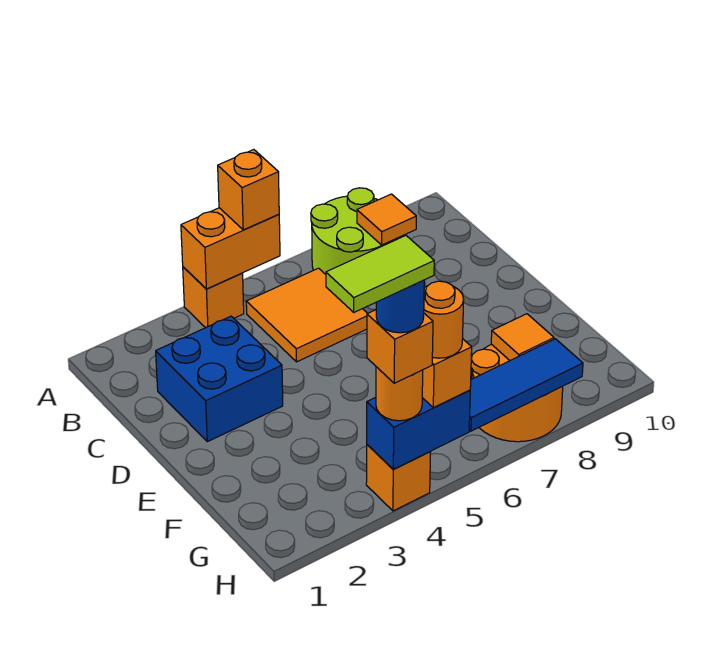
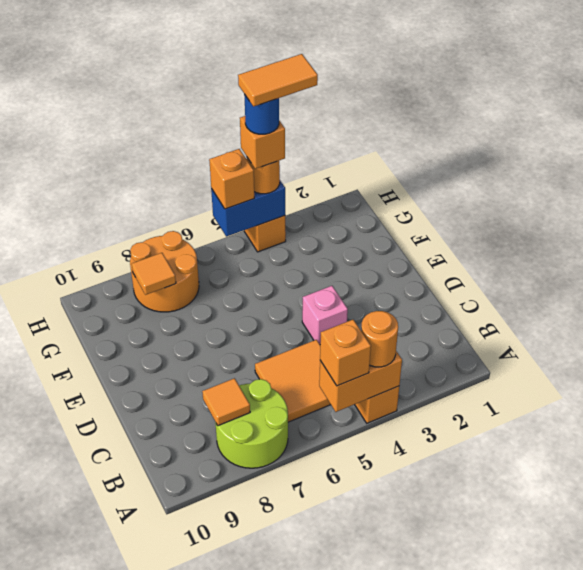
blue 2x2 brick [156,316,283,442] -> none
none -> pink 1x1 brick [302,286,348,344]
lime 1x2 tile [326,236,434,312] -> orange 1x2 tile [238,54,318,107]
orange 1x1 round brick [424,281,464,358] -> orange 1x1 round brick moved to [361,311,398,367]
blue 1x3 tile [469,339,583,431] -> none

